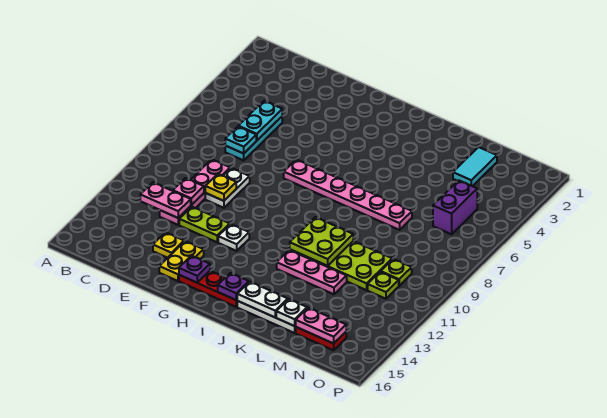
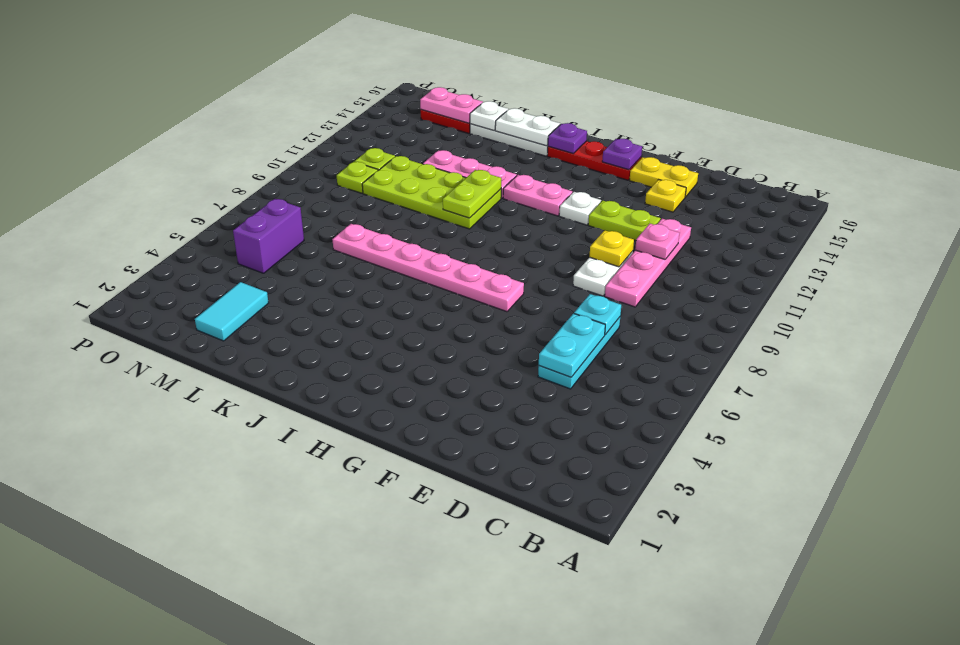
pink 1x2 plate [140,182,191,218] -> pink 1x2 plate moved to [503,175,572,216]
yellow 1x2 plate [159,241,204,281] -> yellow 1x2 plate turned to [630,157,698,197]
lime 2x2 plate [290,217,353,266] -> lime 1x2 plate [443,170,501,218]

